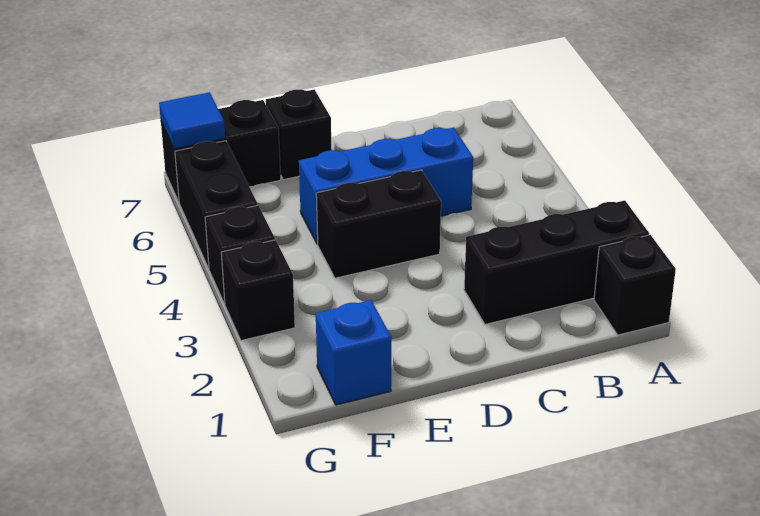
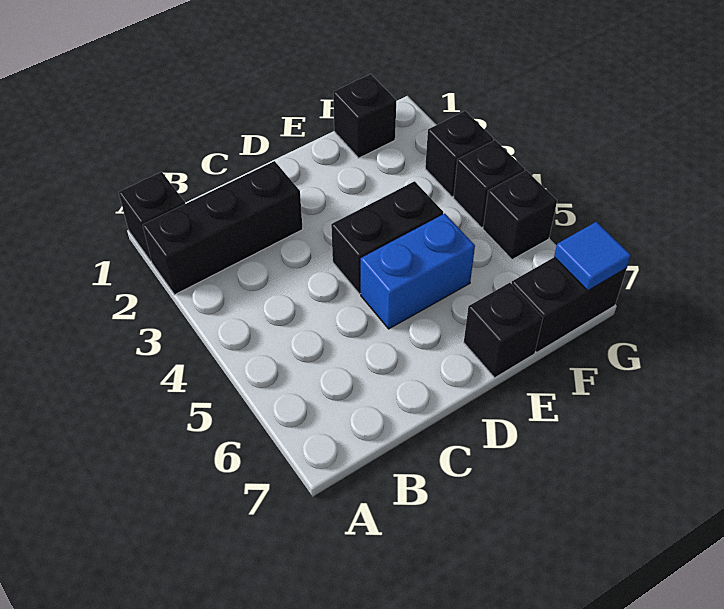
blue 1x3 brick [299,127,473,244] -> blue 1x2 brick [361,214,475,329]
blue 1x1 brick [316,300,391,405] -> black 1x1 brick [333,74,396,158]
black 1x2 brick [175,141,258,268] -> black 1x1 brick [483,170,557,260]

